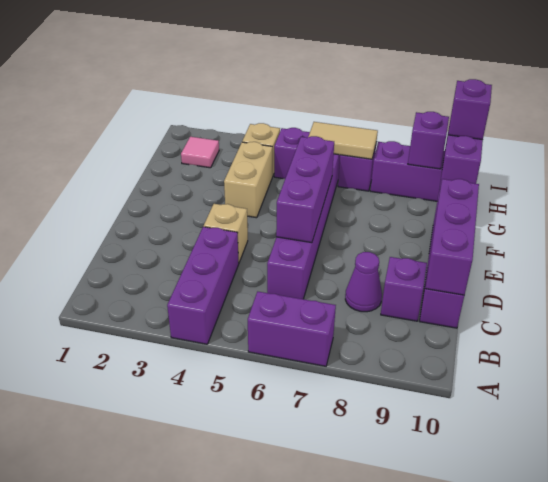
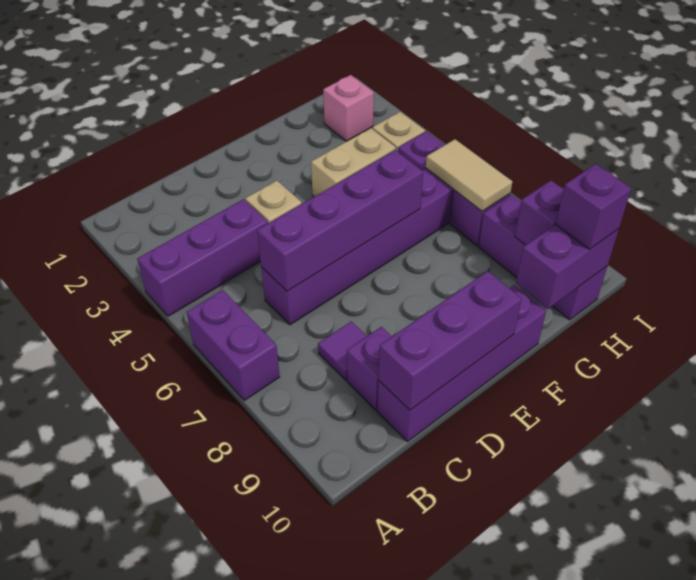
purple 1x1 cone [345,252,382,312] -> purple 1x1 tile [318,321,367,380]
purple 1x3 brick [276,136,334,243] -> purple 1x4 brick [257,150,423,291]
pink 1x1 tile [181,137,219,168] -> pink 1x1 brick [323,75,374,141]

